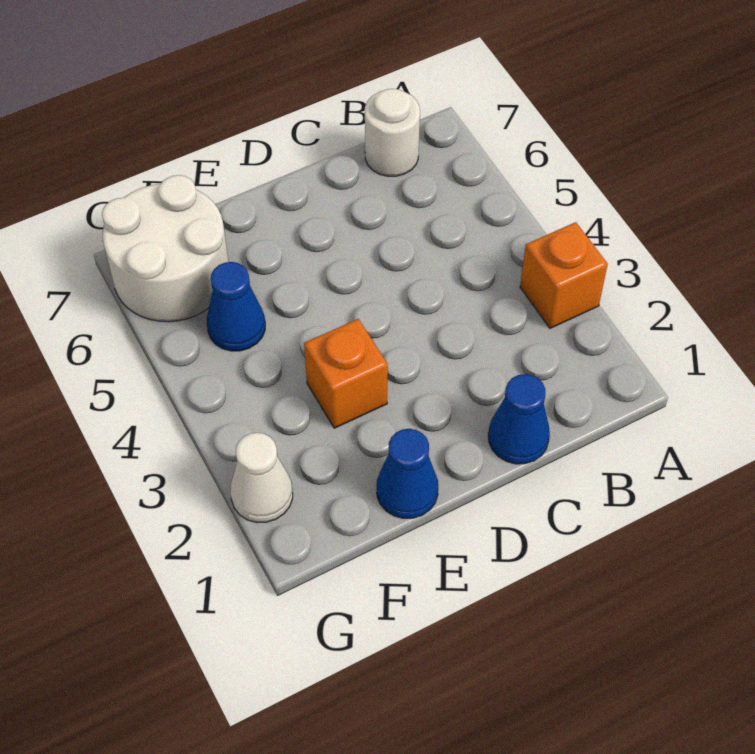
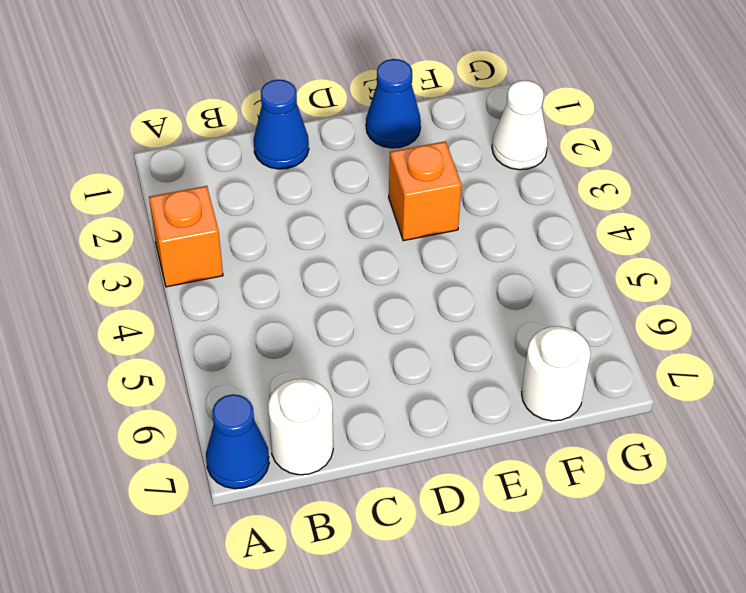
blue 1x1 cone [207,262,265,351] -> blue 1x1 cone moved to [206,394,269,489]
white 2x2 round brick [102,175,228,322] -> white 1x1 round brick [522,326,591,421]

